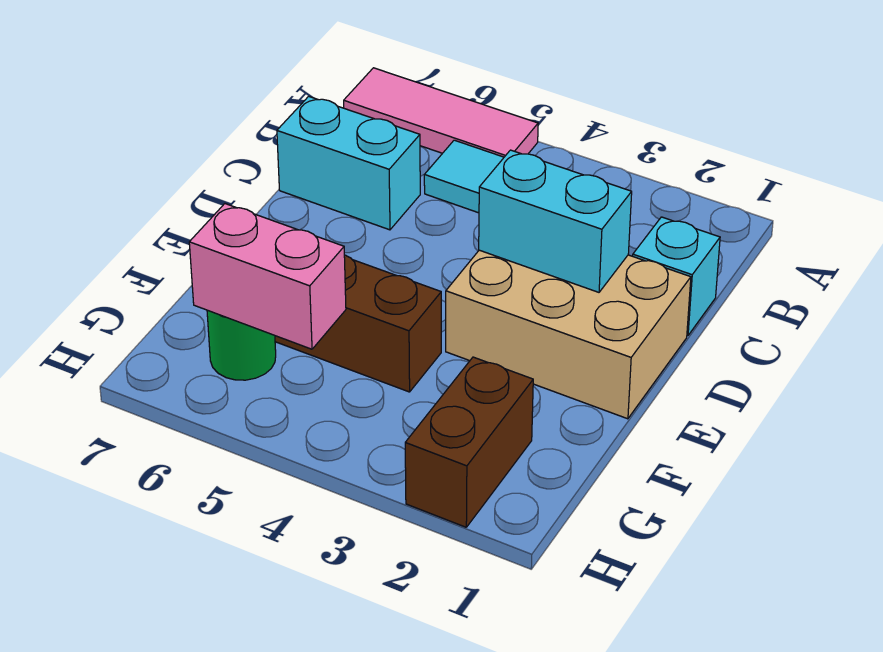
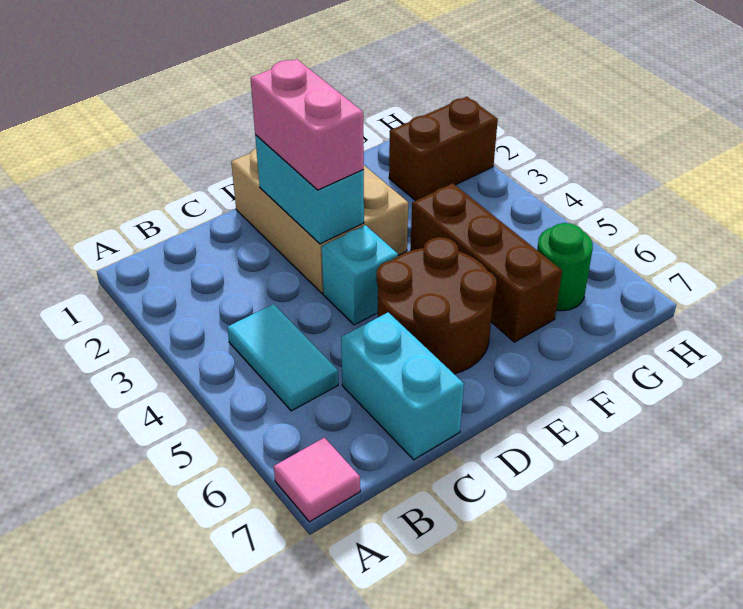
pink 1x3 tile [344,68,538,157] -> pink 1x1 tile [274,438,360,522]
cyan 1x1 brick [633,217,720,336] -> cyan 1x1 brick moved to [322,225,398,325]
none -> brown 2x2 round brick [377,237,497,374]
pink 1x2 brick [189,204,346,349] -> pink 1x2 brick moved to [250,59,364,190]

